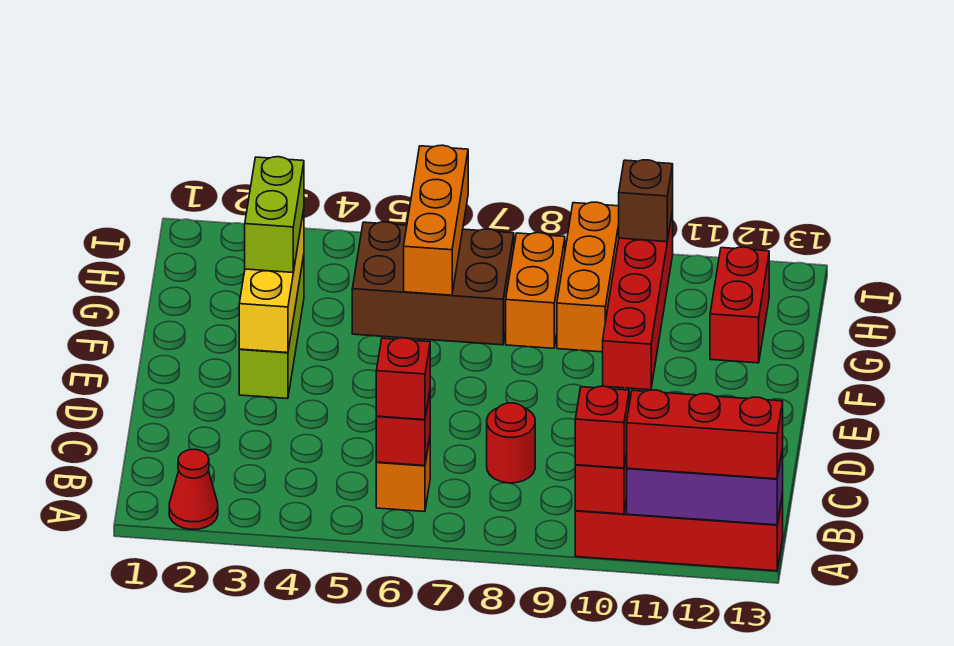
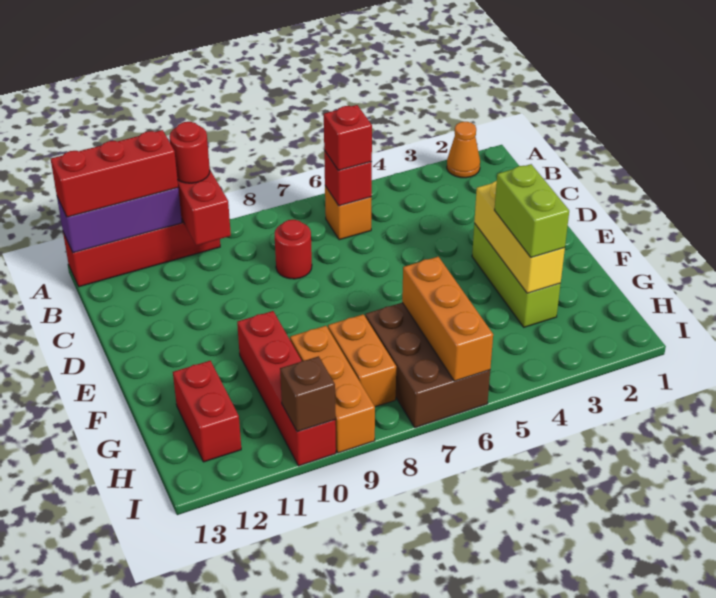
red 1x1 cone [169,449,218,529] -> orange 1x1 cone [447,122,480,178]
red 1x1 brick [575,386,629,468] -> red 1x1 round brick [169,122,210,183]
brown 2x3 brick [352,222,514,345] -> brown 2x3 brick turned to [365,303,490,428]

